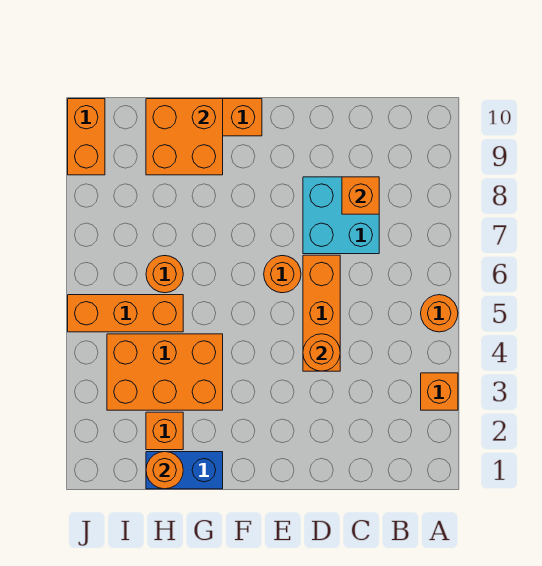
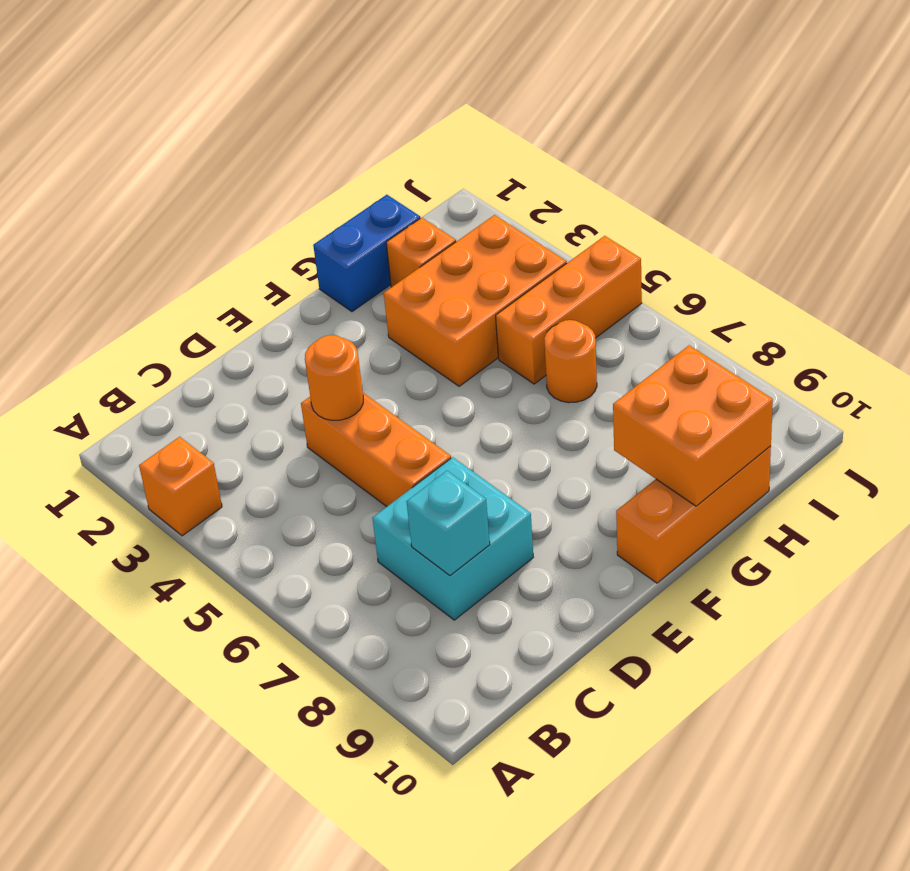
orange 1x1 round brick [421,295,458,332] -> none
orange 1x1 brick [342,177,379,214] -> cyan 1x1 brick [407,471,490,576]
orange 1x1 round brick [264,256,301,293] -> none
orange 1x1 round brick [146,452,183,489] -> none
orange 1x2 brick [68,99,105,175] -> none

